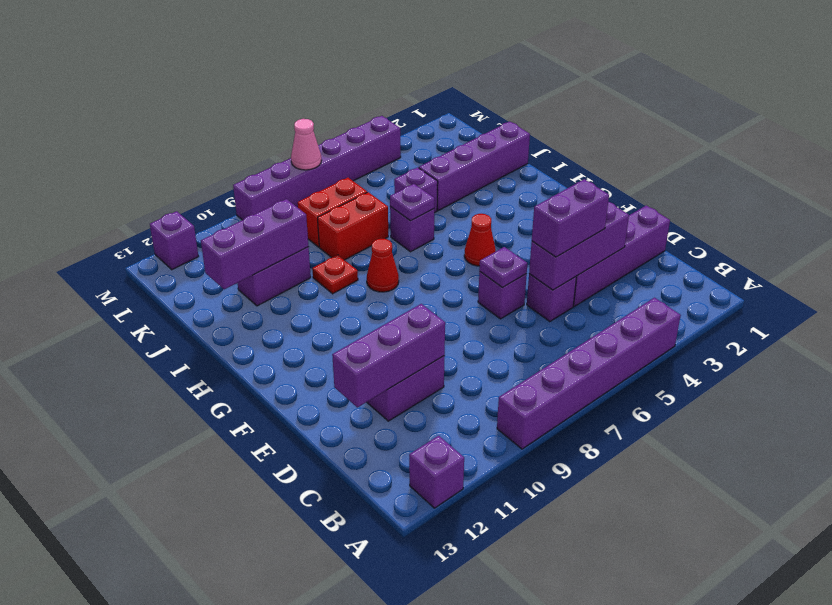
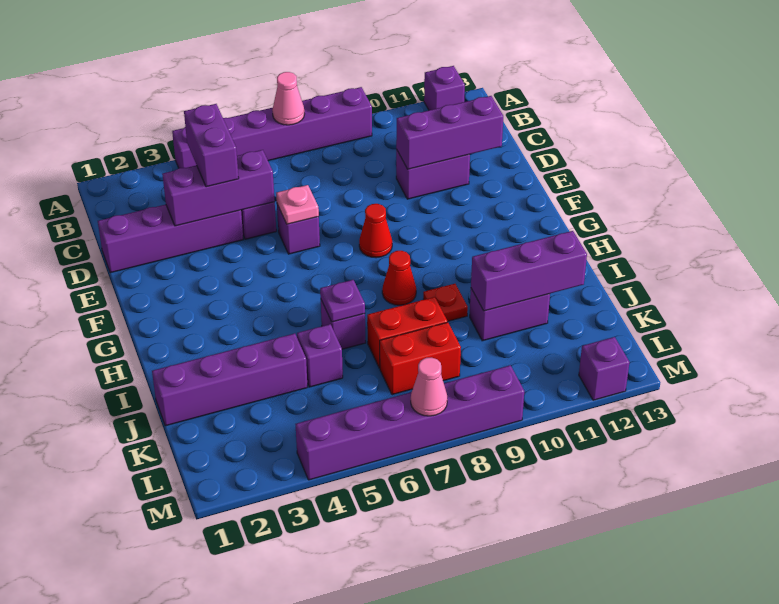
none -> pink 1x1 cone [272,72,304,125]
purple 1x2 brick [532,179,609,257] -> purple 1x2 brick turned to [184,104,239,187]
purple 1x1 plate [479,247,527,288] -> pink 1x1 plate [276,185,319,224]
red 1x1 cone [464,214,496,266] -> red 1x1 cone moved to [359,204,392,258]

